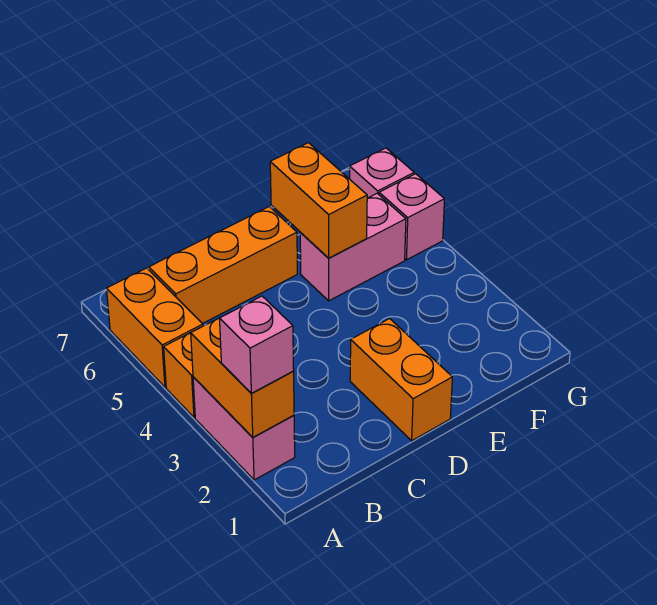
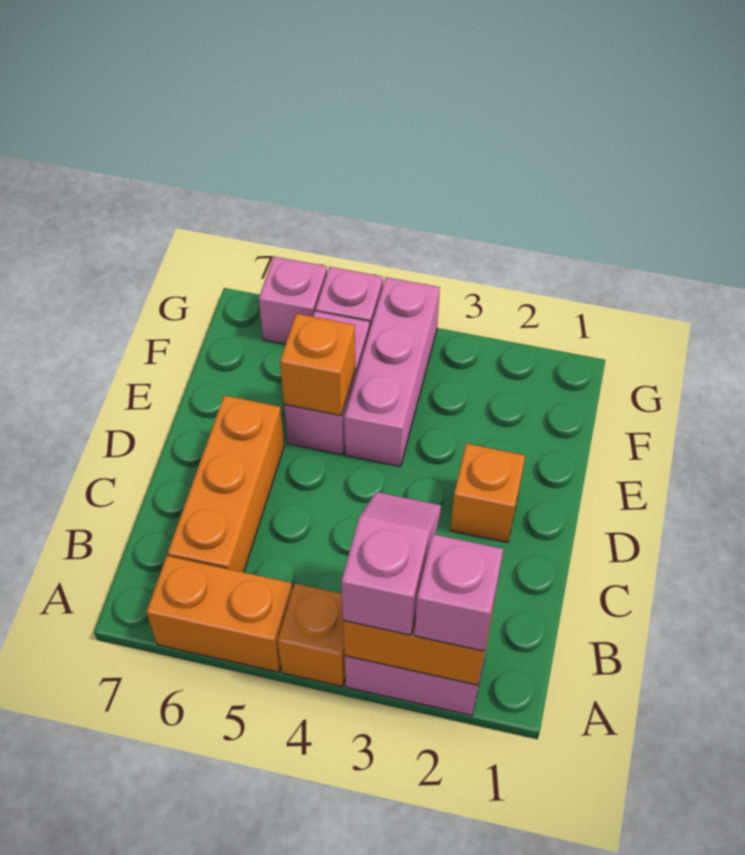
none -> pink 1x2 slope [341,492,441,635]
orange 1x2 brick [350,319,452,441] -> orange 1x1 brick [450,444,525,543]
none -> pink 1x3 brick [344,277,440,467]
orange 1x2 brick [270,143,367,258] -> orange 1x1 brick [280,314,355,416]

